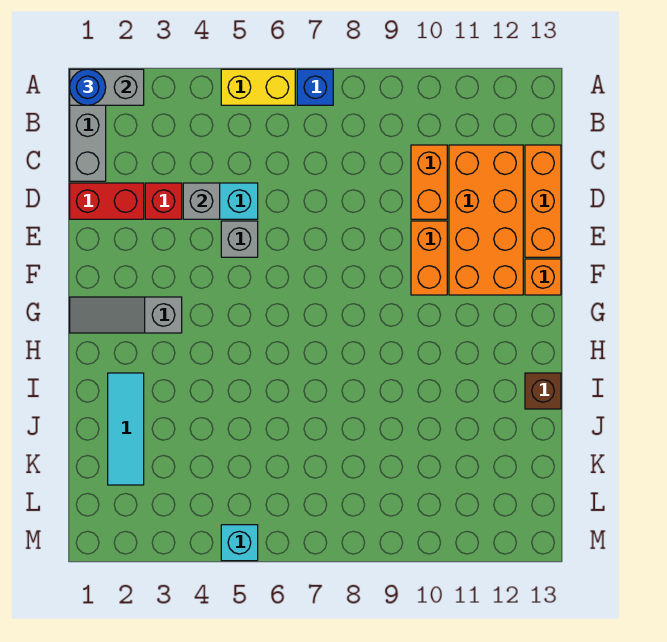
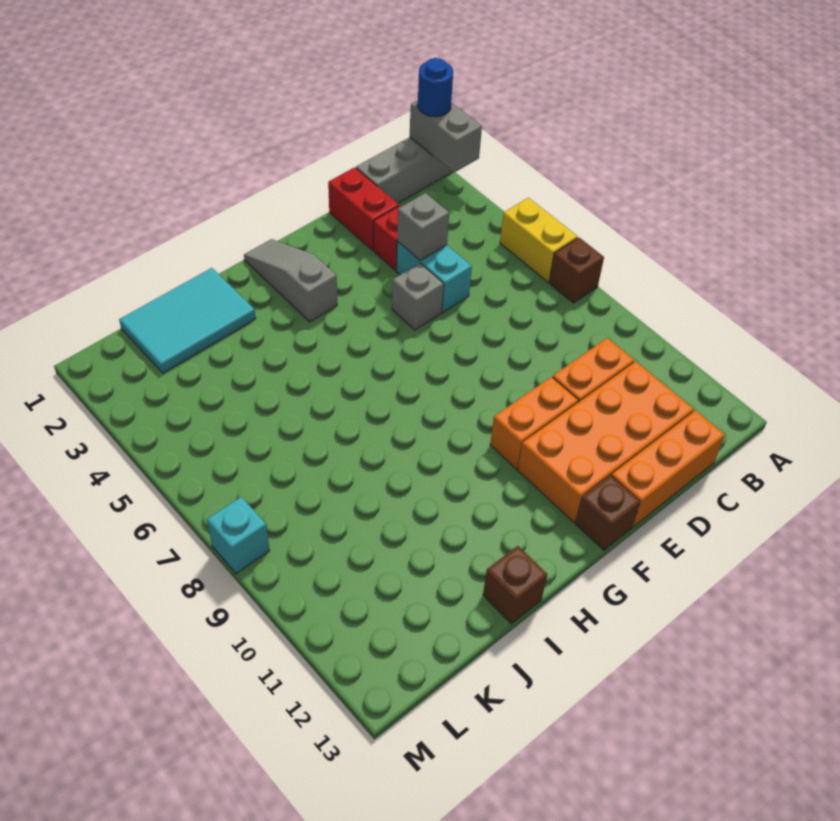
blue 1x1 brick [297,69,333,105] -> brown 1x1 brick [549,238,604,303]
orange 1x1 brick [525,259,561,295] -> brown 1x1 brick [575,475,640,550]
cyan 1x3 tile [108,373,144,485] -> cyan 2x3 tile [119,268,256,373]
cyan 1x1 brick [221,525,258,561] -> cyan 1x1 brick moved to [207,497,269,574]

